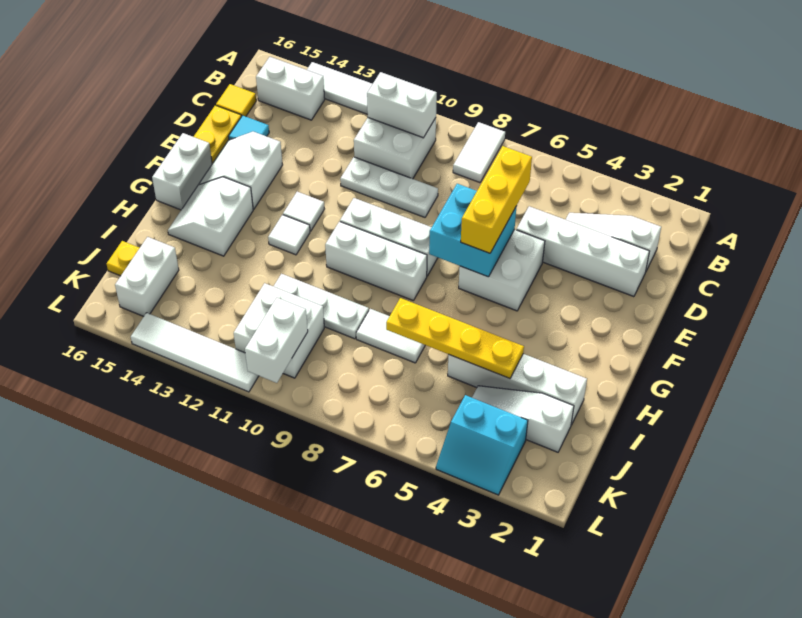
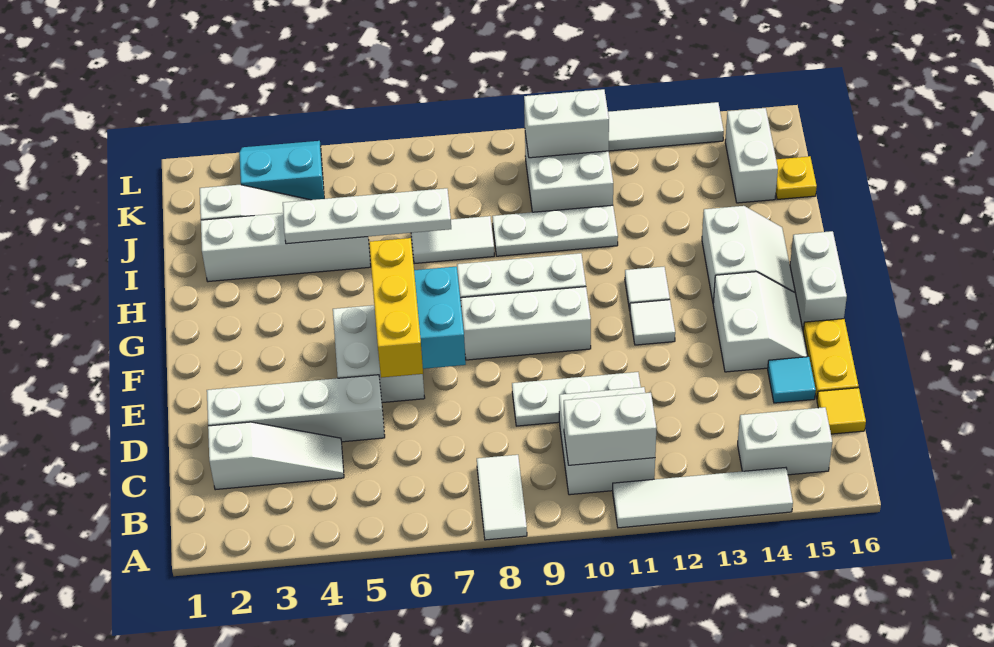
yellow 1x4 plate [386,298,524,379] -> white 1x4 plate [283,188,451,244]
white 1x2 brick [245,298,308,383] -> white 1x2 brick turned to [524,89,609,158]

